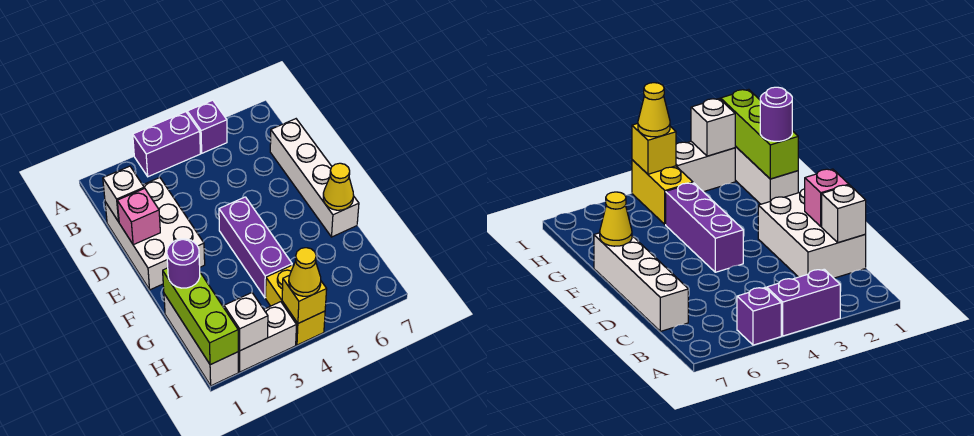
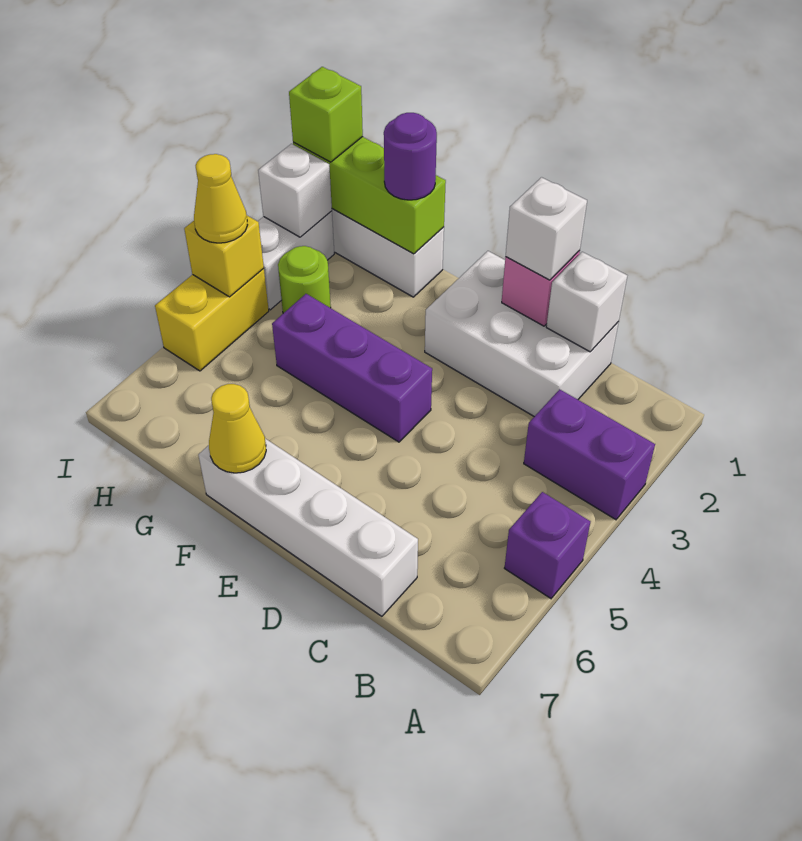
purple 1x2 brick [133,112,200,177] -> purple 1x2 brick turned to [524,389,655,520]
none -> white 1x1 brick [506,177,587,280]
none -> lime 1x1 round brick [278,246,331,313]
yellow 1x2 brick [266,265,325,345] -> yellow 1x2 brick turned to [155,268,269,371]
none -> lime 1x1 brick [289,67,363,162]

